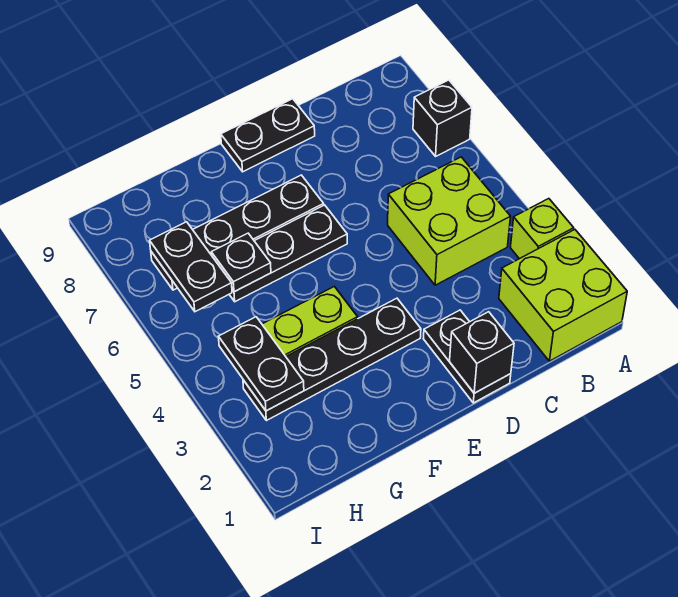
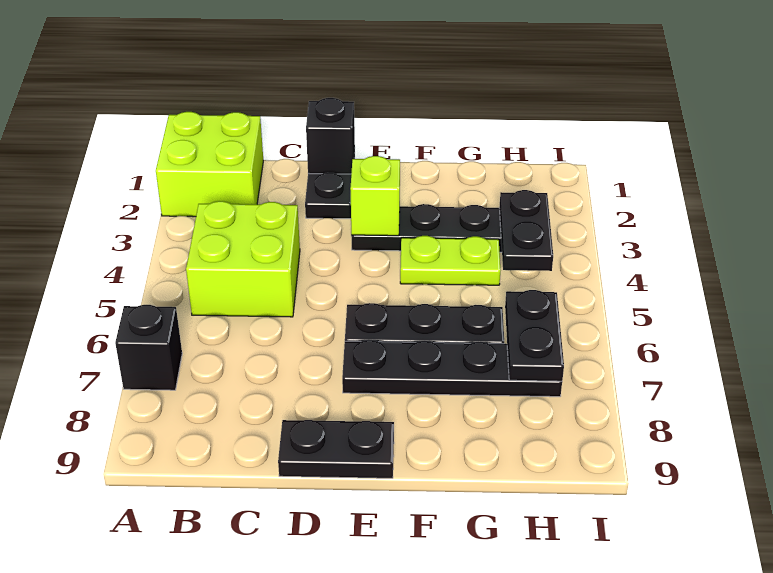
lime 1x1 brick [510,199,574,259] -> lime 1x1 brick moved to [350,156,400,236]
black 1x1 plate [211,233,271,292] -> none

